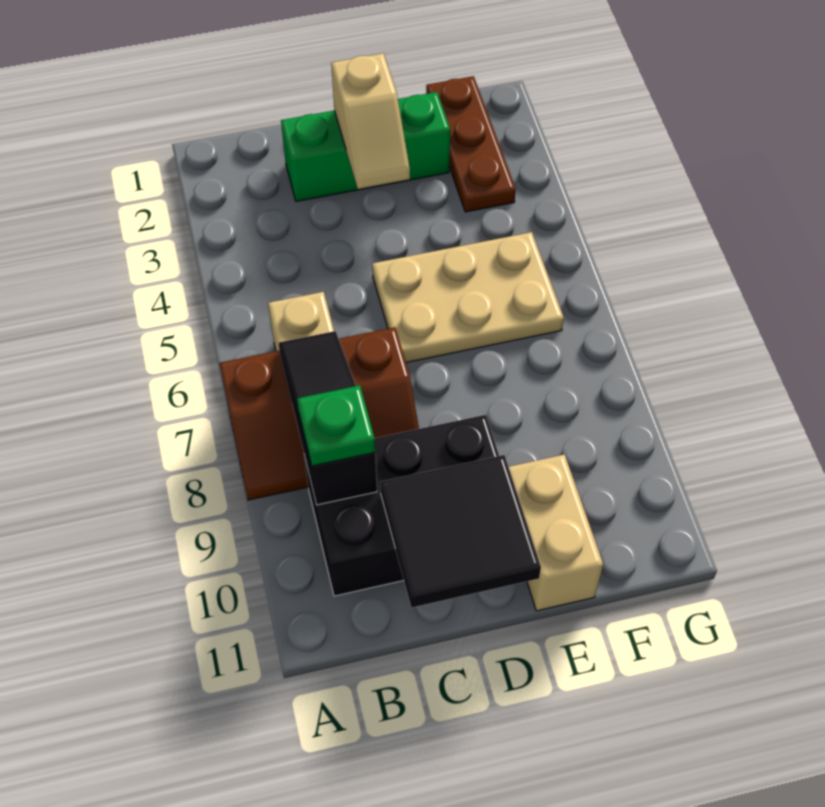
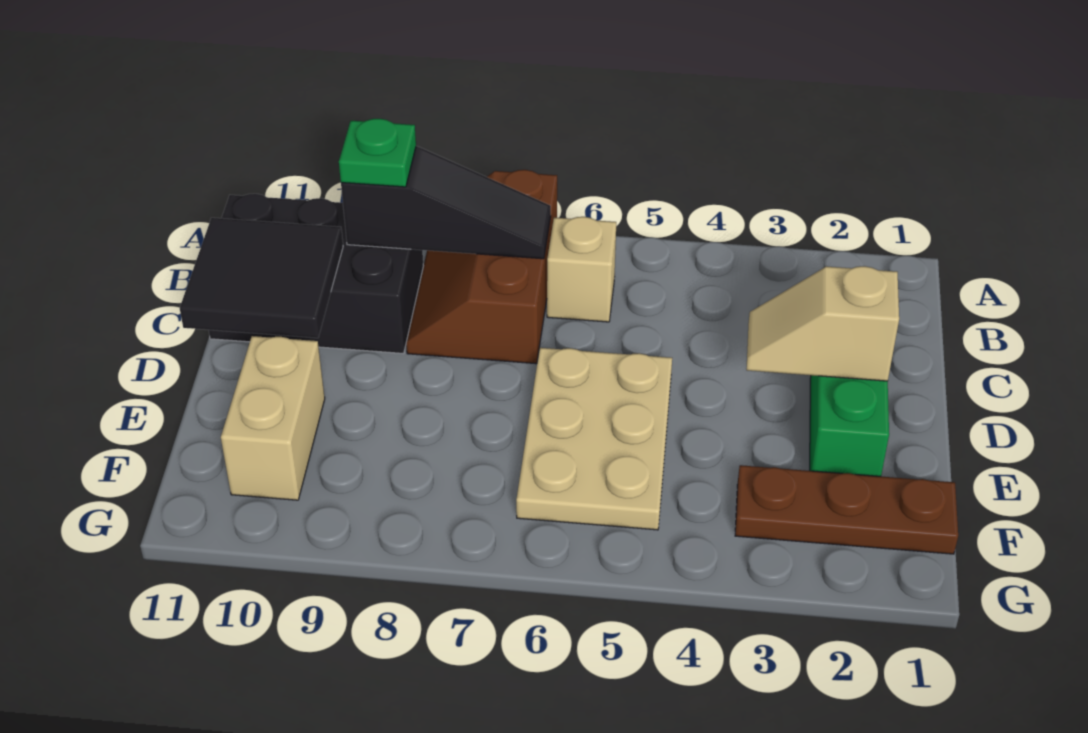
black 2x3 brick [304,415,499,596] -> black 2x3 brick turned to [209,194,424,354]
tan 1x2 brick [509,455,603,611] -> tan 1x2 brick turned to [221,336,325,500]

